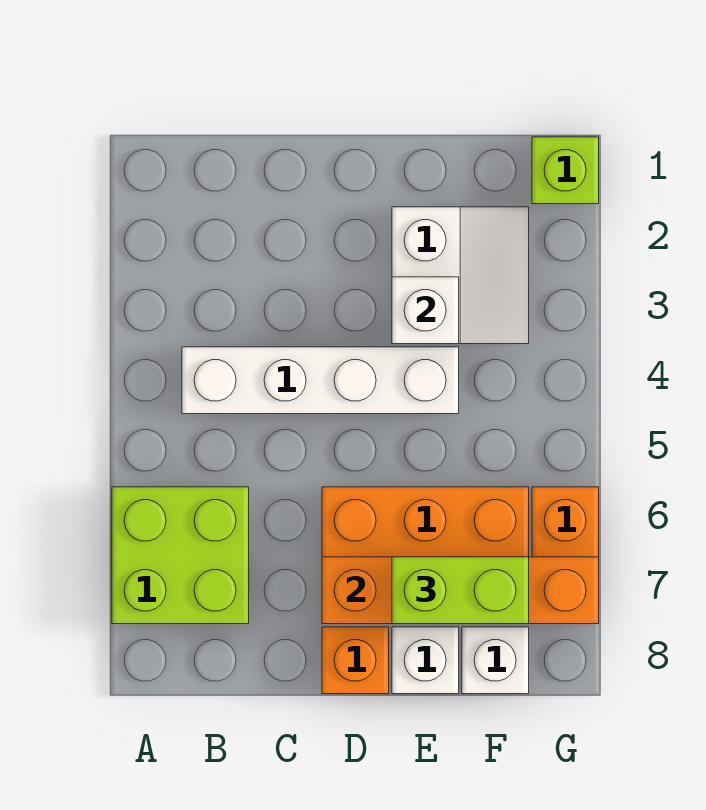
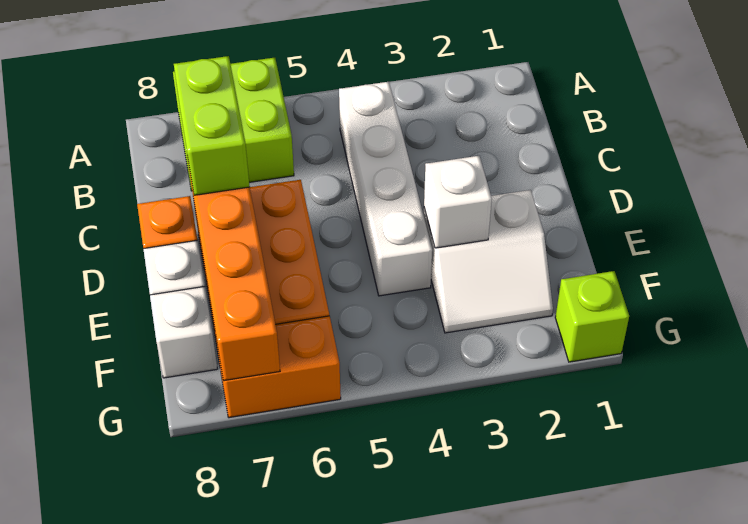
lime 1x2 brick [392,557,529,624] -> lime 1x2 brick moved to [174,56,250,195]

